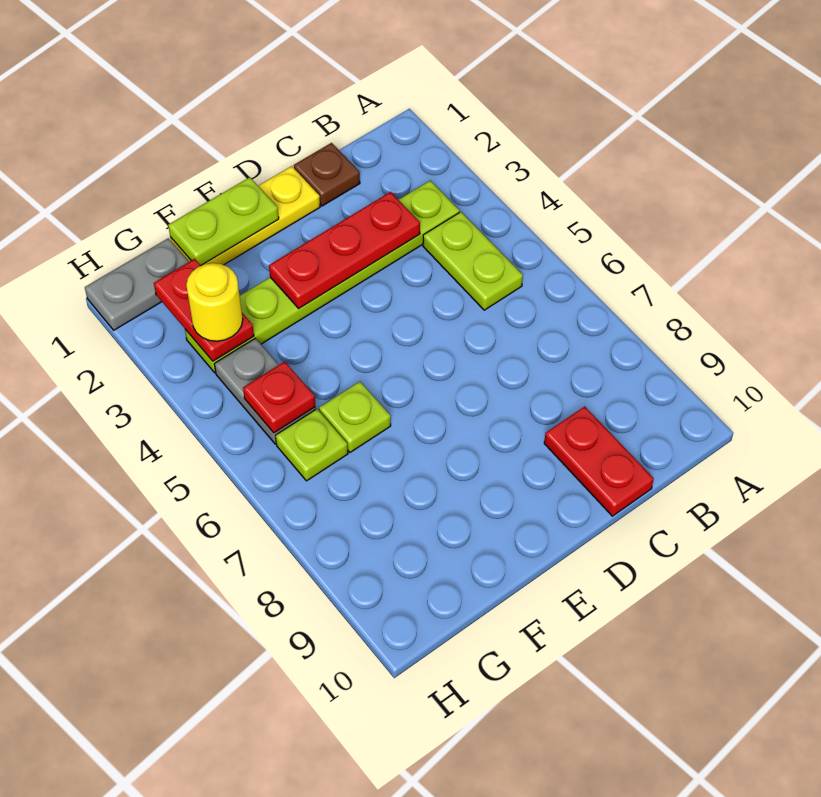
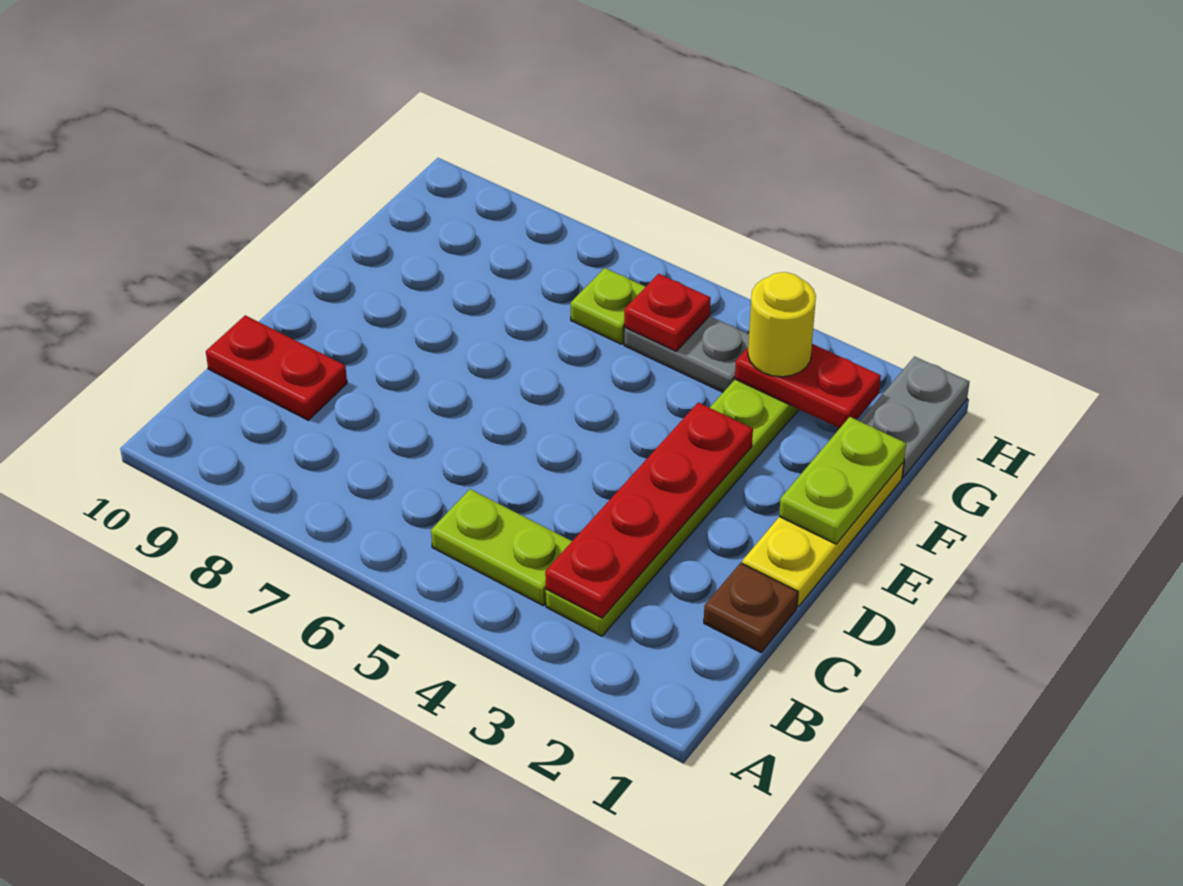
red 1x3 plate [269,192,420,308] -> red 1x4 plate [545,403,753,618]
lime 1x1 plate [319,382,391,452] -> none

